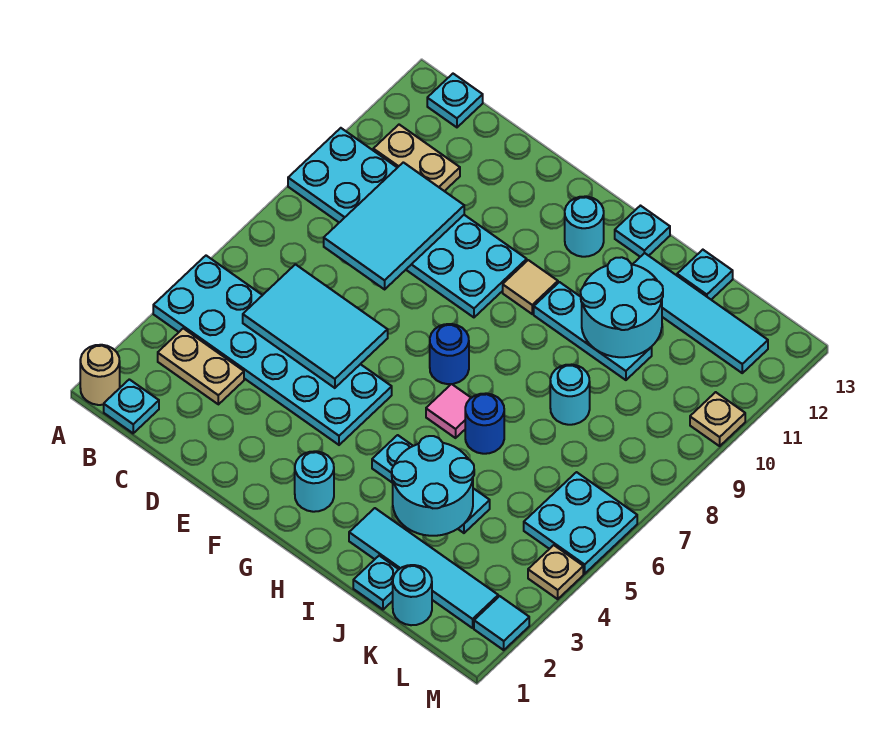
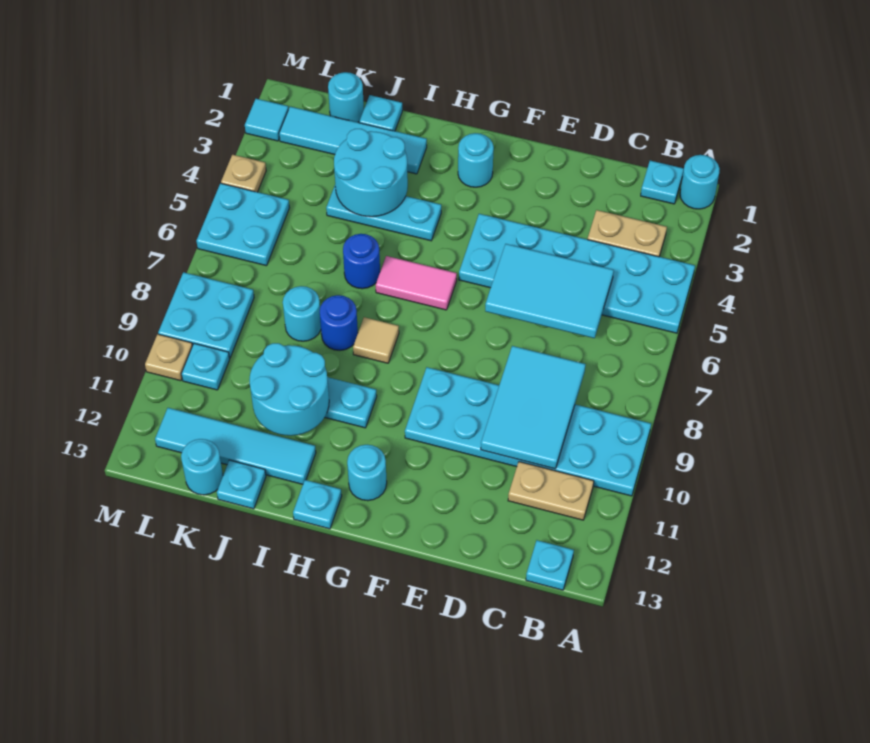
tan 1x1 round brick [80,345,120,405] -> cyan 1x1 round brick [680,155,720,209]
blue 1x1 round brick [430,324,469,384] -> blue 1x1 round brick moved to [320,295,358,350]
tan 1x1 tile [503,260,558,314] -> tan 1x1 tile moved to [353,317,399,363]
pink 1x1 tile [426,384,471,438] -> pink 1x2 tile [376,256,457,310]
none -> cyan 1x1 round brick [181,439,223,495]
none -> cyan 2x2 plate [158,272,254,358]
none -> cyan 1x1 plate [182,343,230,390]

